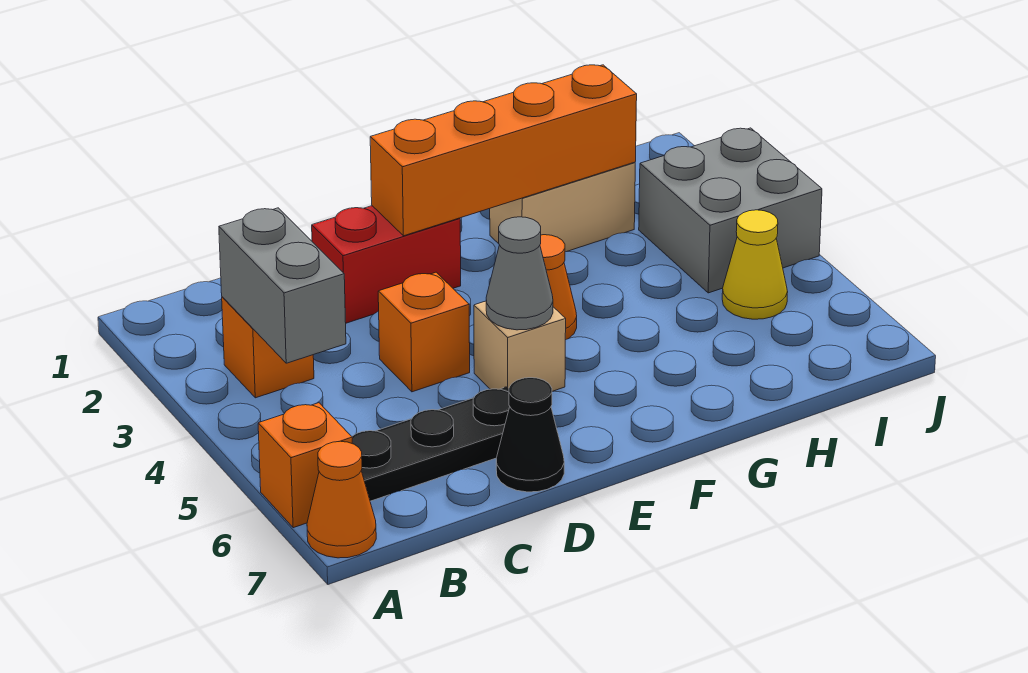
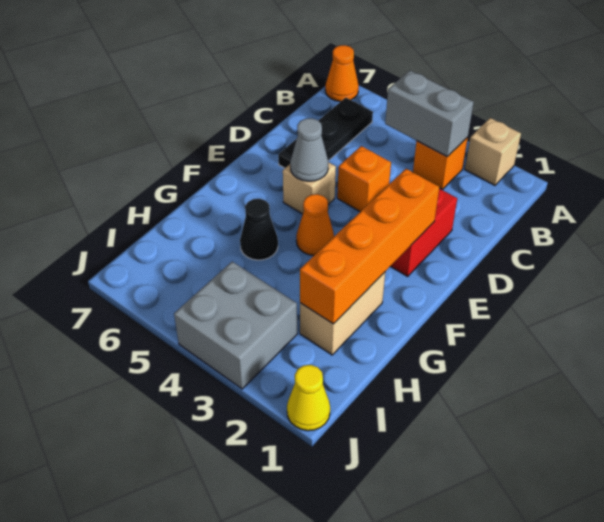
none -> tan 1x1 brick [465,118,521,185]
orange 1x1 brick [258,403,352,528] -> none
black 1x1 cone [496,378,564,492] -> black 1x1 cone moved to [240,199,278,260]
yellow 1x1 cone [722,210,788,319] -> yellow 1x1 cone moved to [287,365,330,431]

